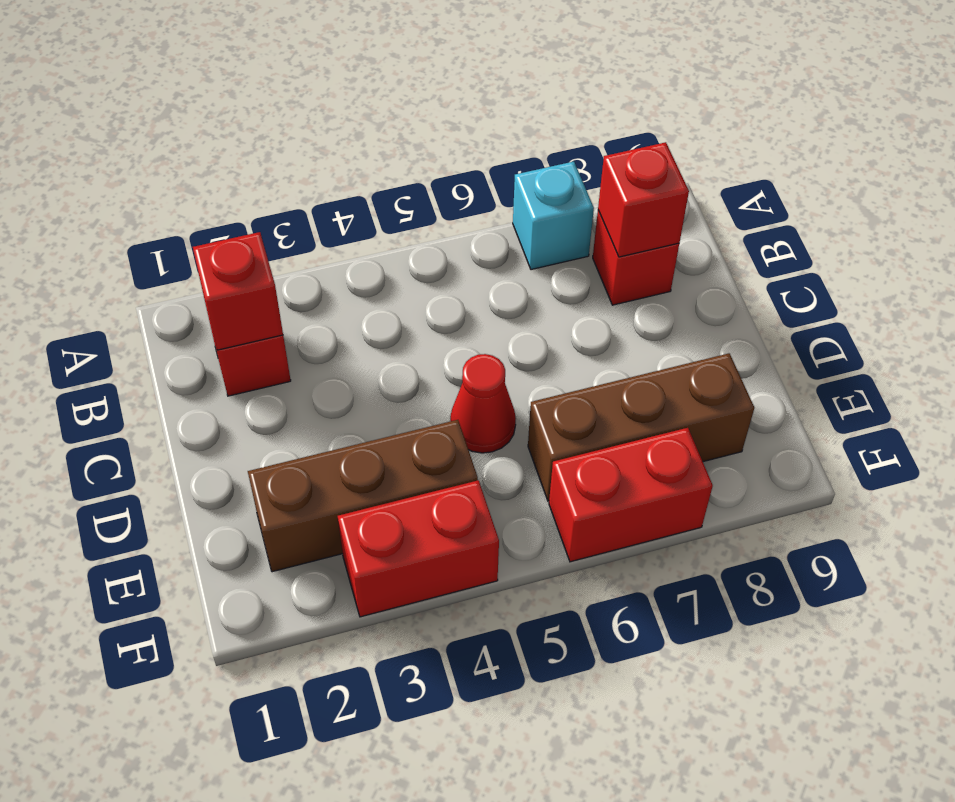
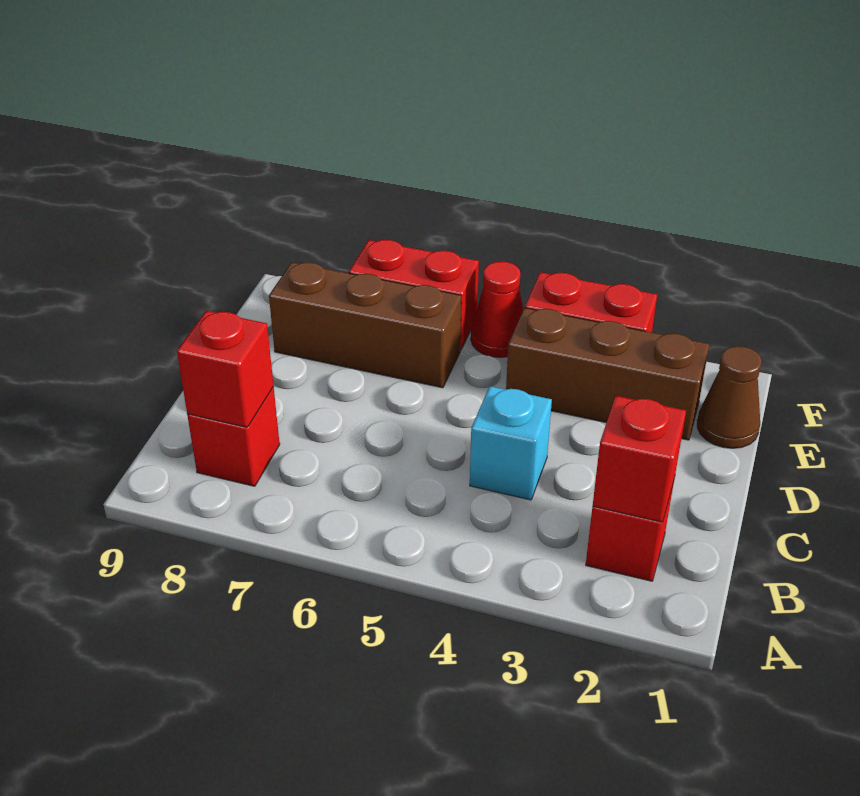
cyan 1x1 brick [513,162,594,270] -> cyan 1x1 brick moved to [470,386,552,500]
red 1x1 cone [450,354,516,453] -> red 1x1 cone moved to [471,261,523,357]
none -> brown 1x1 cone [697,346,762,448]

